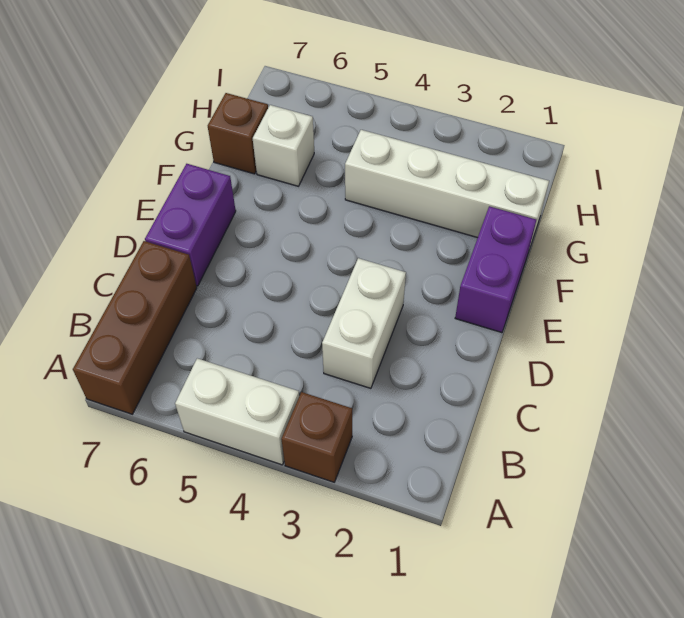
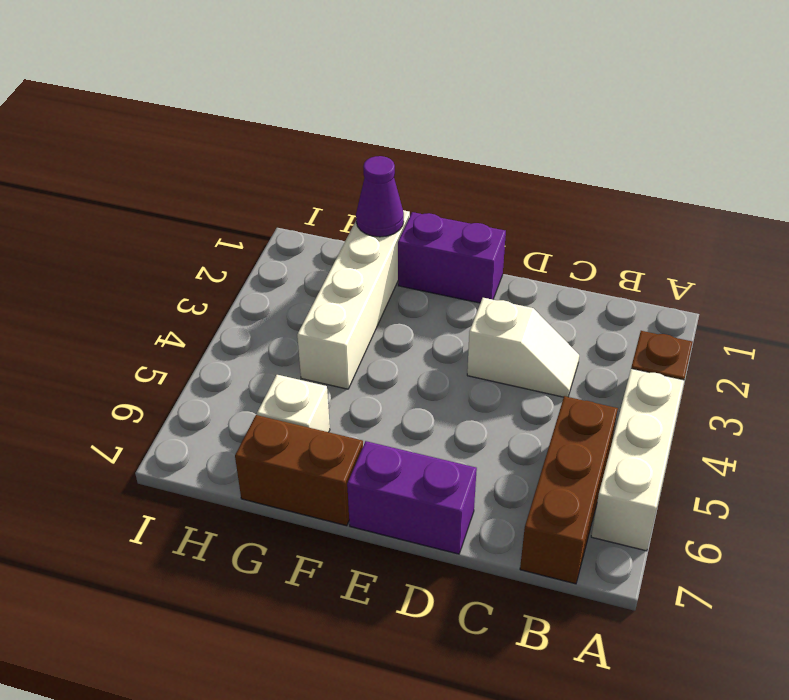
white 1x2 brick [175,358,299,465] -> white 1x3 brick [591,369,684,551]
brown 1x3 brick [73,241,197,414] -> brown 1x3 brick turned to [520,396,618,584]
white 1x2 brick [322,258,406,388] -> white 1x2 slope [467,298,579,397]
none -> purple 1x1 cone [356,156,404,237]
brown 1x1 brick [208,93,268,174] -> brown 1x2 brick [235,415,363,526]

